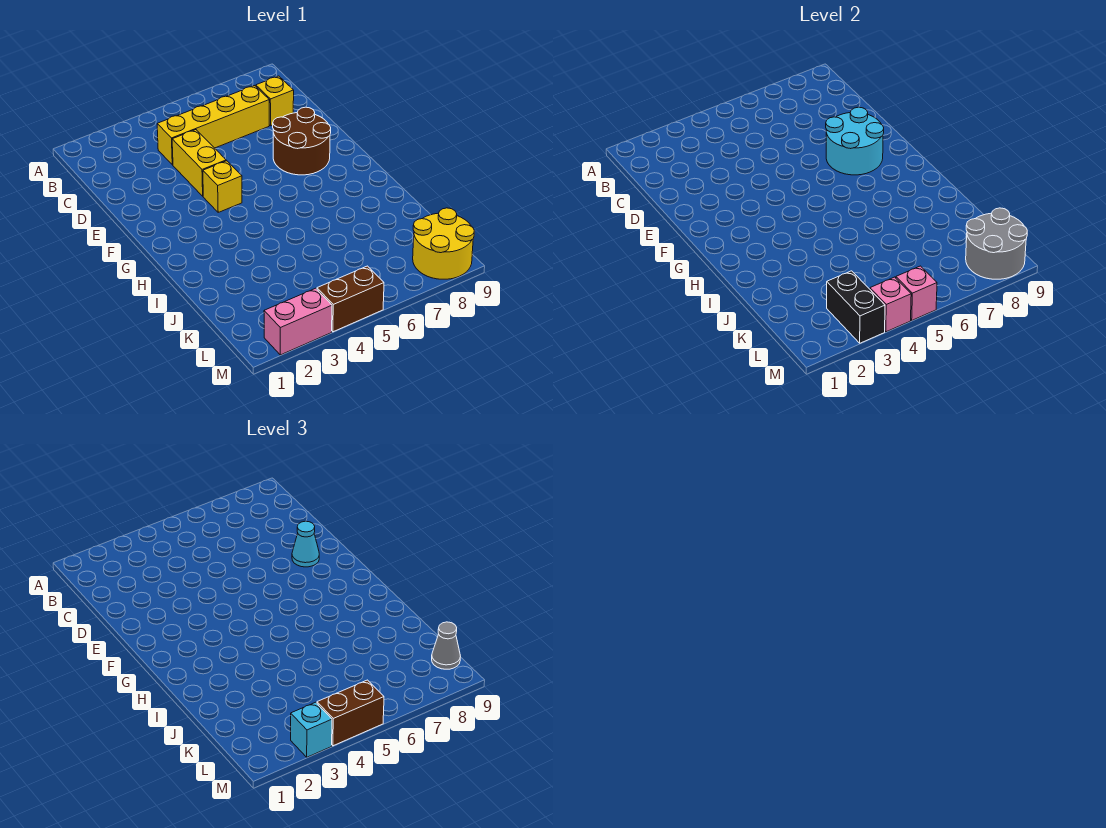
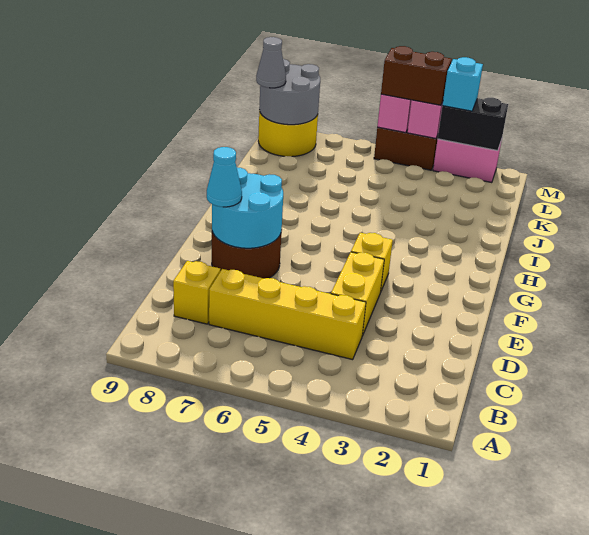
black 1x2 brick [827,271,885,343] -> black 1x2 brick turned to [438,98,508,151]

